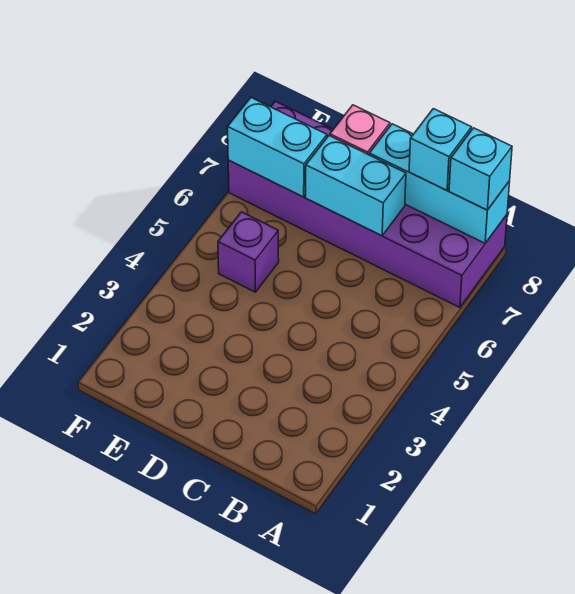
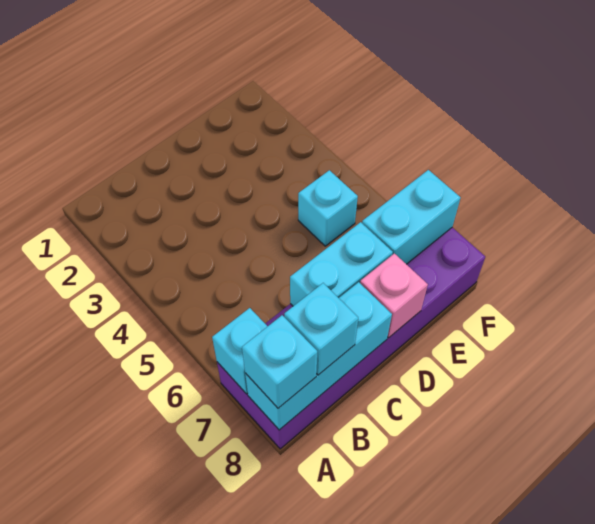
none -> cyan 1x1 brick [212,308,268,394]
purple 1x1 brick [218,212,279,292] -> cyan 1x1 brick [298,170,358,246]

